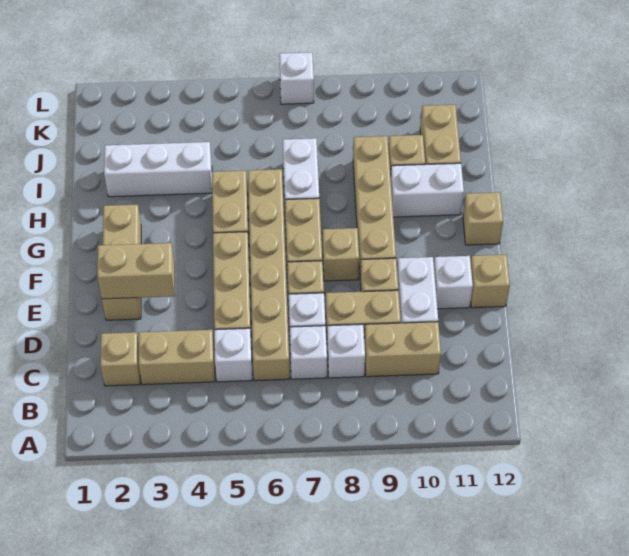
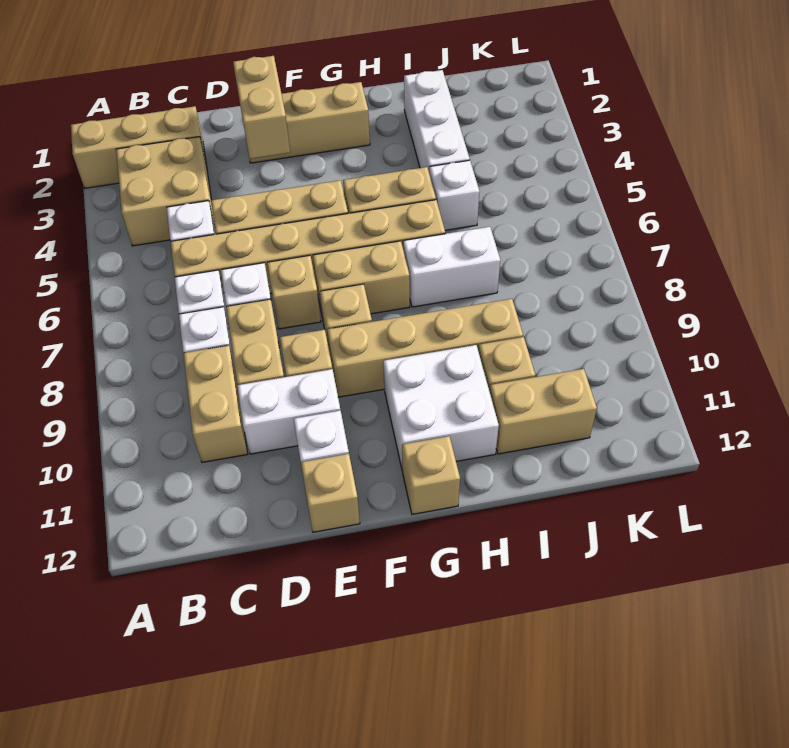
tan 1x1 brick [100,332,140,386] -> tan 1x3 brick [71,106,207,188]
tan 1x2 brick [139,330,215,385] -> tan 2x2 brick [116,137,214,246]
white 1x2 brick [390,163,464,217] -> white 2x2 brick [383,345,499,471]
white 1x1 brick [279,52,314,104] -> white 1x1 brick moved to [429,160,479,230]

